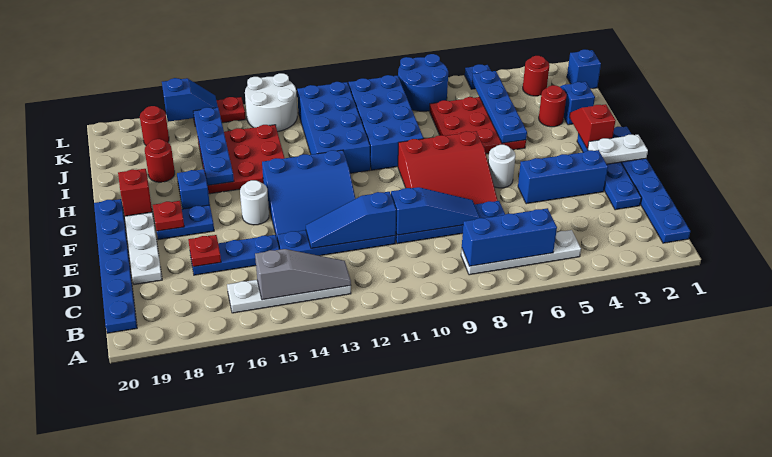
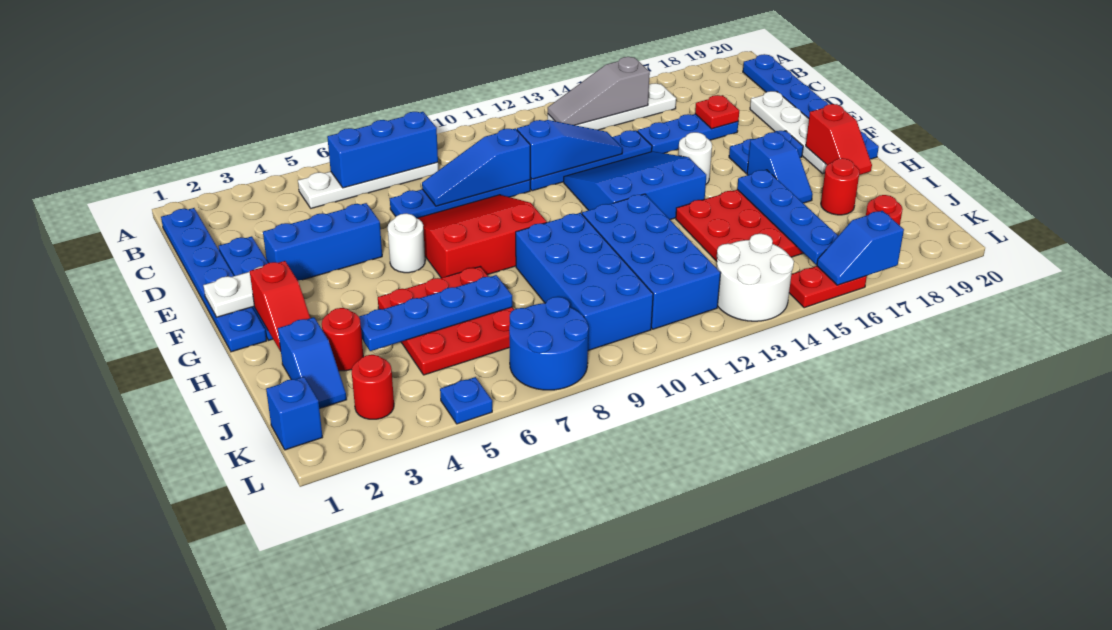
red 1x1 plate [153,201,184,231] -> none
blue 1x4 plate [472,70,527,143] -> blue 1x4 plate turned to [359,275,512,351]

